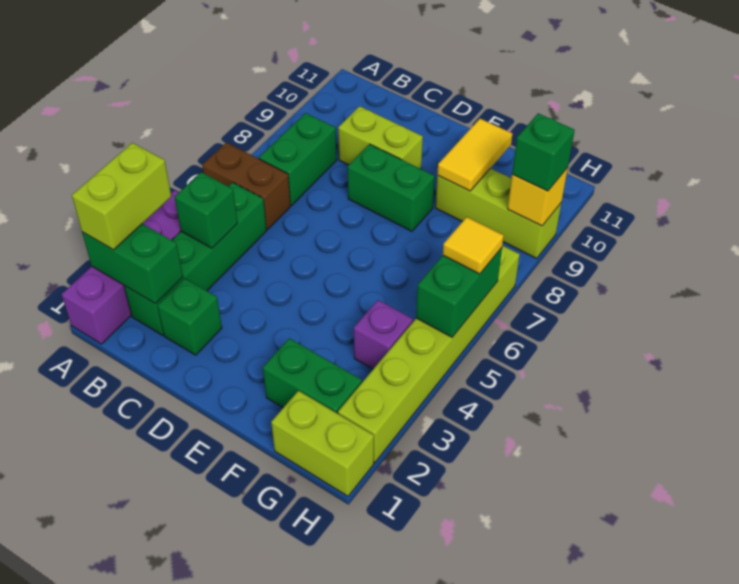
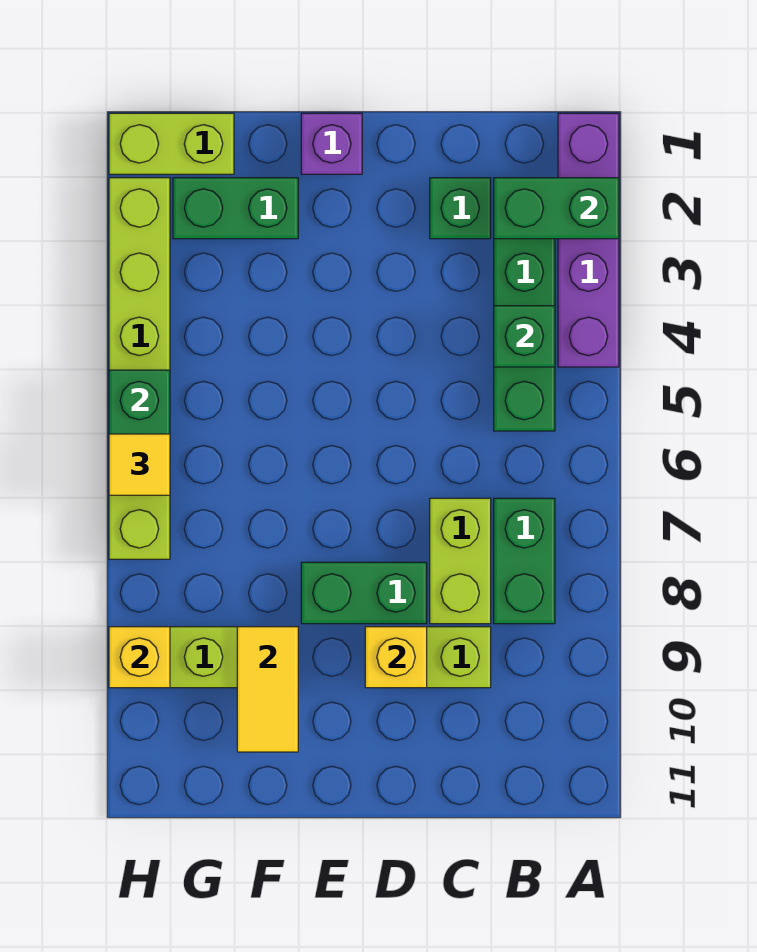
lime 1x2 brick [72,143,171,250] -> lime 1x2 brick moved to [430,498,491,624]
brown 1x2 brick [202,142,291,230] -> none
none -> yellow 1x1 brick [365,627,427,688]
purple 1x1 brick [354,300,413,369] -> purple 1x1 brick moved to [301,113,362,174]
green 1x1 brick [512,113,575,191] -> none

